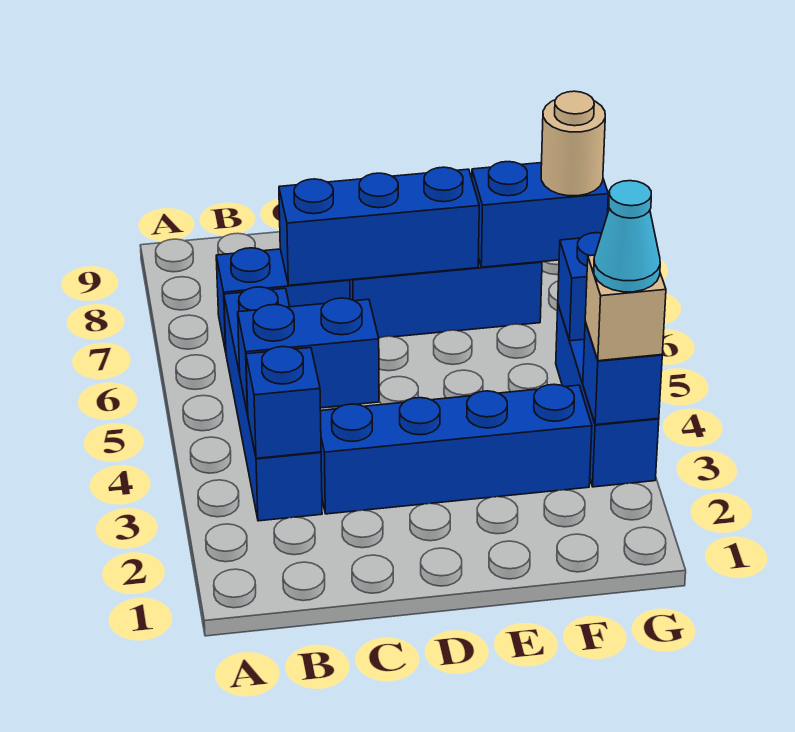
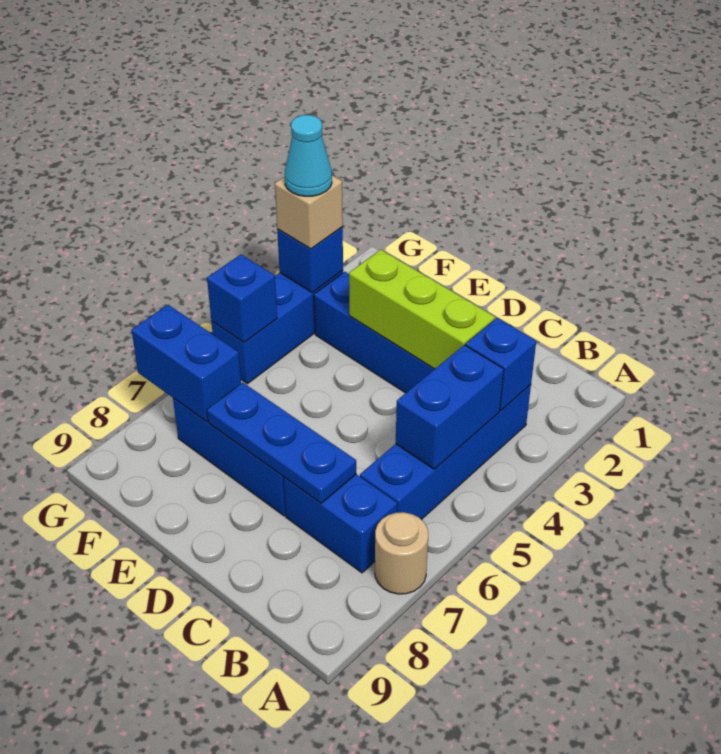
blue 1x2 brick [238,298,379,415] -> blue 1x2 brick turned to [396,345,504,469]
none -> lime 1x3 brick [349,250,495,369]
blue 1x3 brick [279,167,479,285] -> blue 1x3 plate [207,383,356,503]
tan 1x1 round brick [541,91,605,196] -> tan 1x1 round brick moved to [375,512,428,594]

